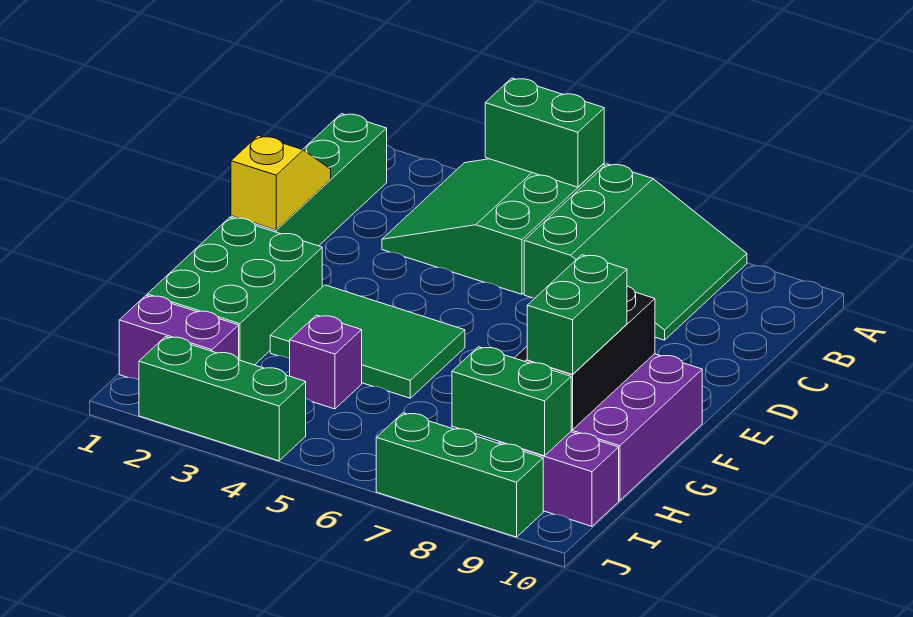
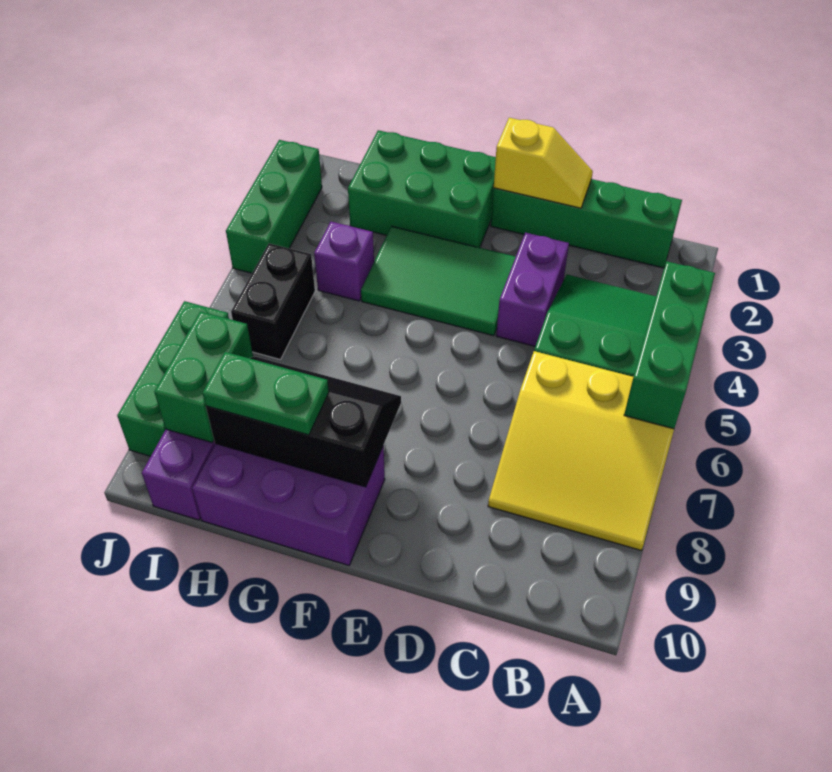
green 1x2 brick [485,78,604,187] -> green 1x3 brick [624,261,715,429]
green 3x3 slope [524,164,747,340] -> yellow 3x3 slope [488,351,674,550]
green 2x3 tile [270,285,465,398] -> green 2x3 tile turned to [361,226,516,336]
green 1x2 brick [527,255,627,375] -> green 1x2 plate [203,352,329,435]
purple 1x2 brick [119,295,239,380] -> purple 1x2 brick moved to [496,232,569,346]
none -> black 1x2 brick [231,243,315,360]

